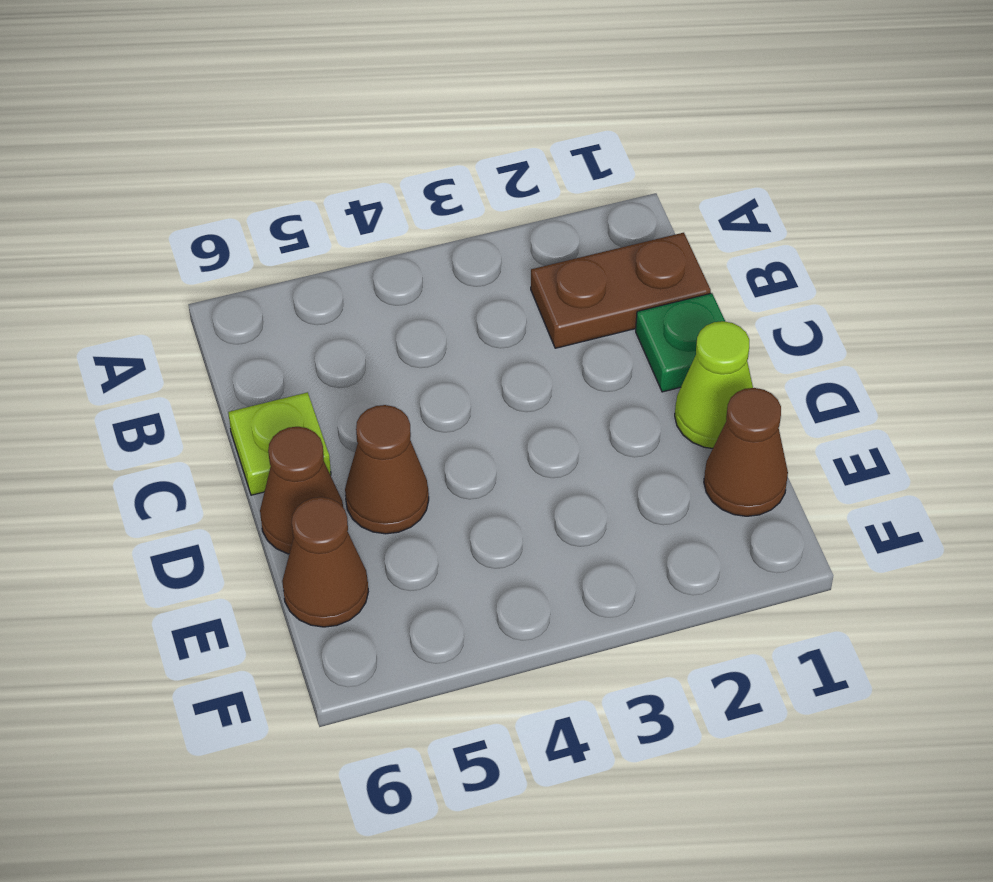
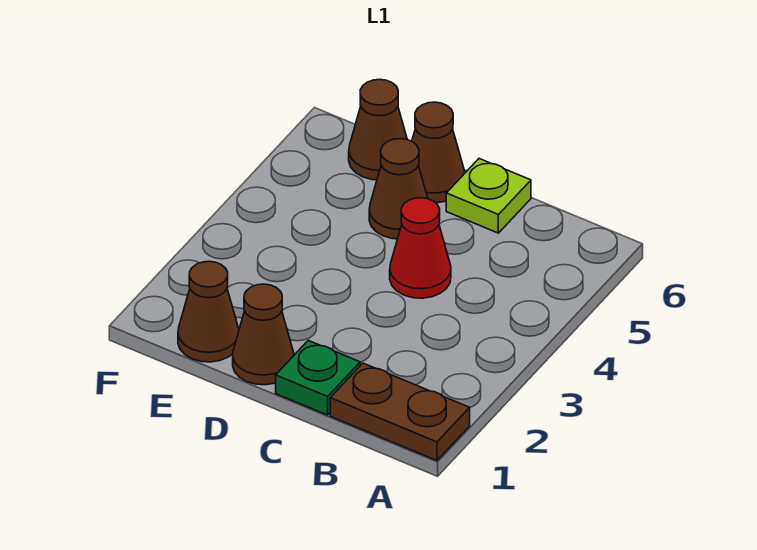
brown 1x2 plate [531,233,711,348] -> brown 1x2 plate turned to [330,363,470,460]
none -> red 1x1 cone [390,198,451,298]
lime 1x1 cone [675,321,753,448] -> brown 1x1 cone [233,284,294,385]

